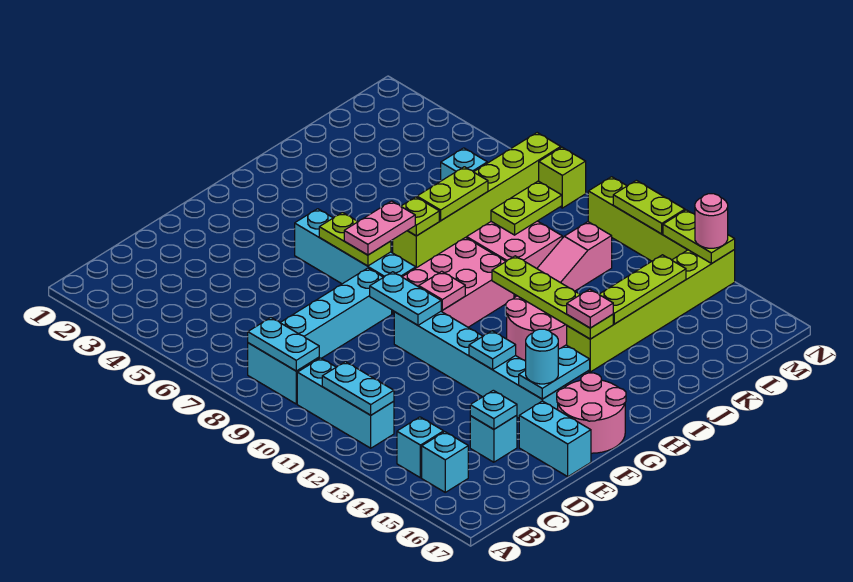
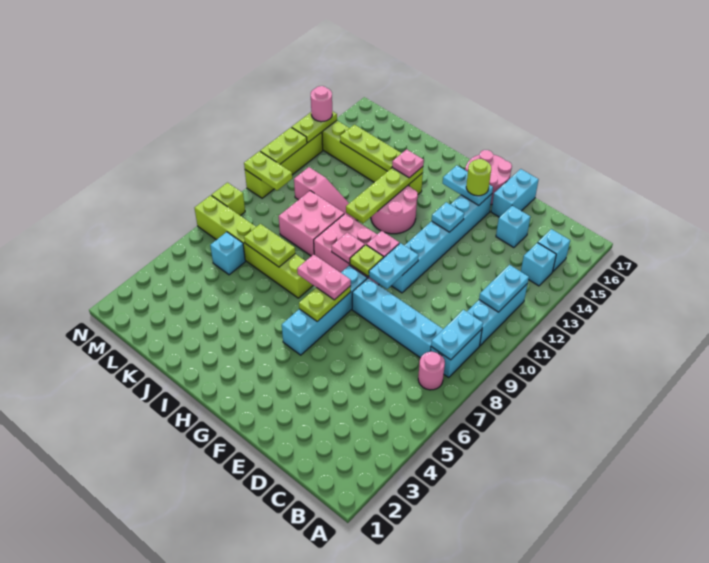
none -> pink 1x1 round brick [418,352,445,390]
cyan 1x1 plate [470,390,517,429] -> none
cyan 1x1 round brick [526,329,558,384] -> lime 1x1 round brick [466,159,491,196]
none -> pink 1x1 plate [332,233,365,263]
lime 1x1 plate [401,197,439,236] -> lime 1x1 plate moved to [350,245,383,276]
lime 1x2 plate [491,181,562,235] -> lime 1x2 plate moved to [244,151,292,190]

